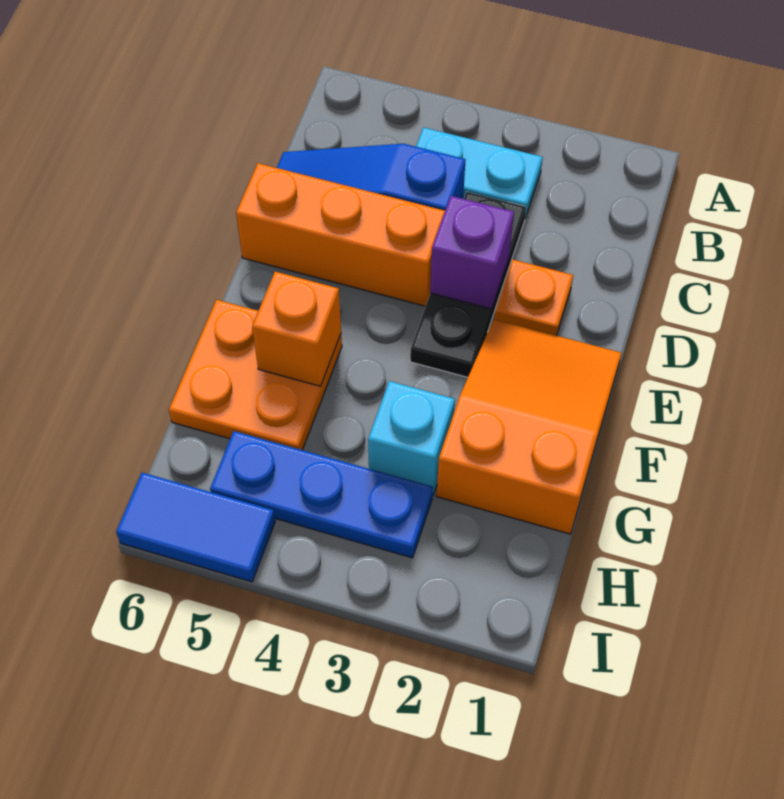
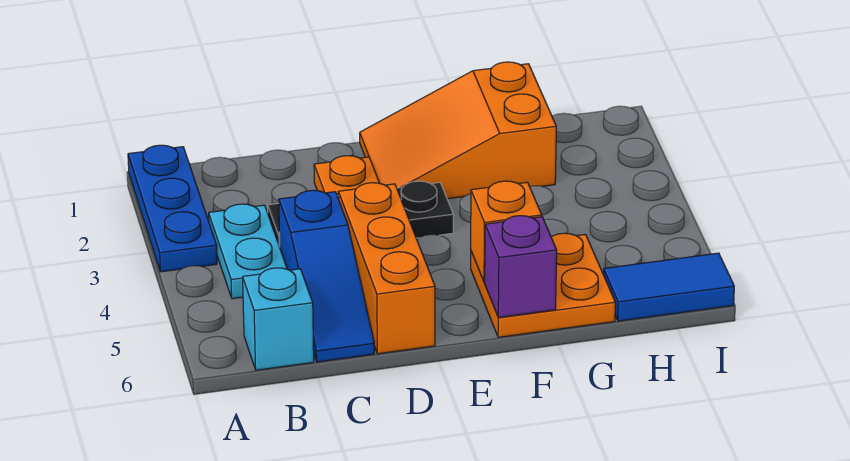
purple 1x1 brick [430,196,514,309] -> purple 1x1 brick moved to [485,216,557,317]
cyan 1x1 brick [368,381,455,495] -> cyan 1x1 brick moved to [243,268,314,370]
blue 1x3 plate [210,431,433,558] -> blue 1x3 plate moved to [128,145,217,272]
blue 1x2 tile [116,473,275,582] -> blue 1x2 tile turned to [604,253,734,321]

